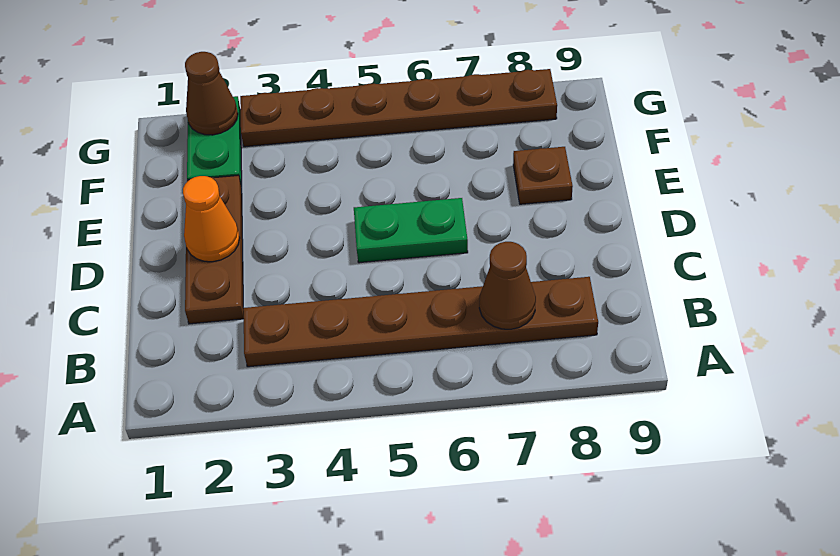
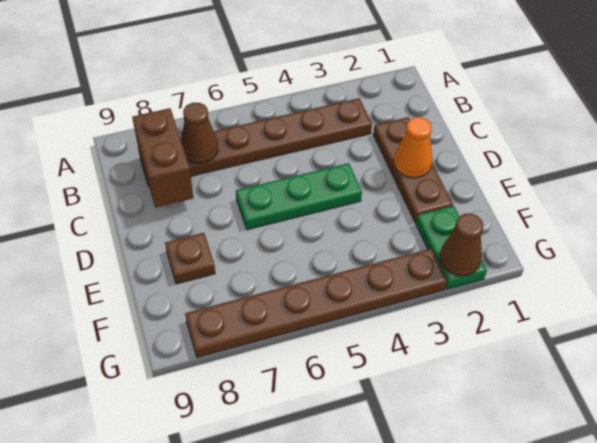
none -> brown 1x2 brick [132,108,193,208]
green 1x2 plate [354,198,468,263] -> green 1x3 plate [236,163,362,230]

